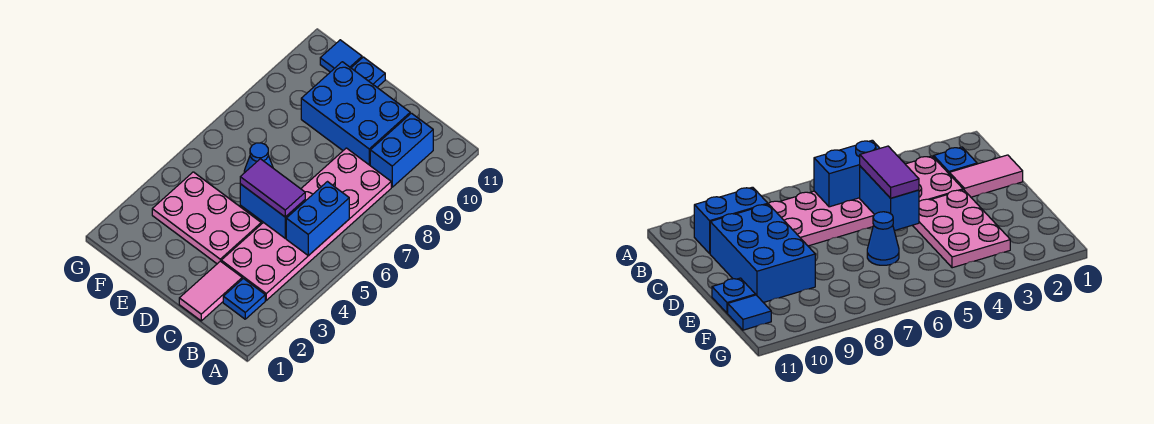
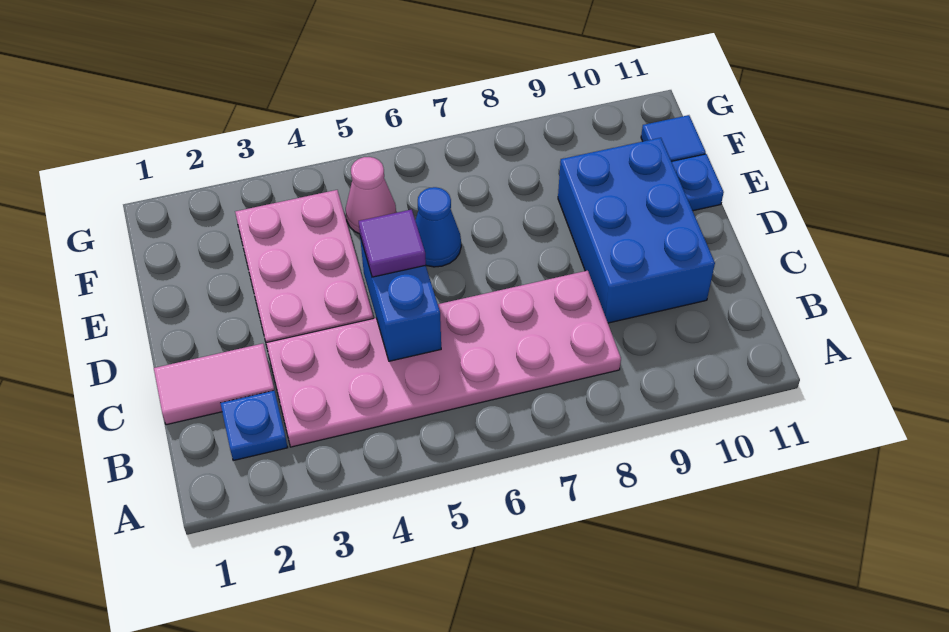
blue 1x2 brick [286,182,349,256] -> none
blue 1x2 brick [370,113,433,187] -> none
purple 1x2 tile [240,159,305,217] -> purple 1x1 tile [359,210,426,277]
none -> pink 1x1 cone [346,157,396,234]

